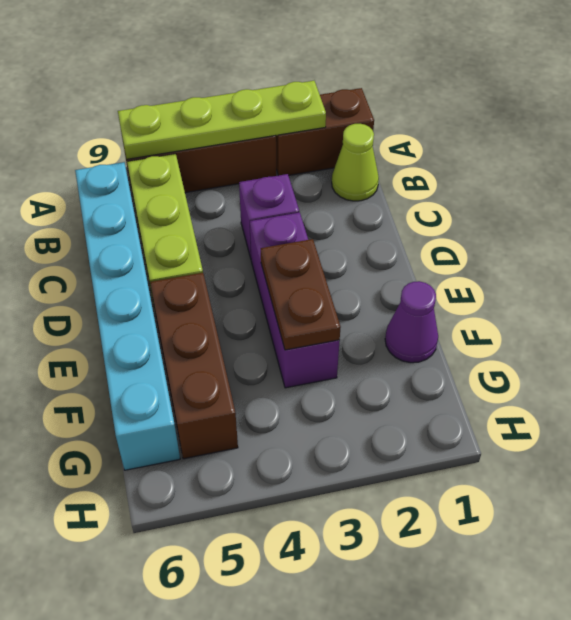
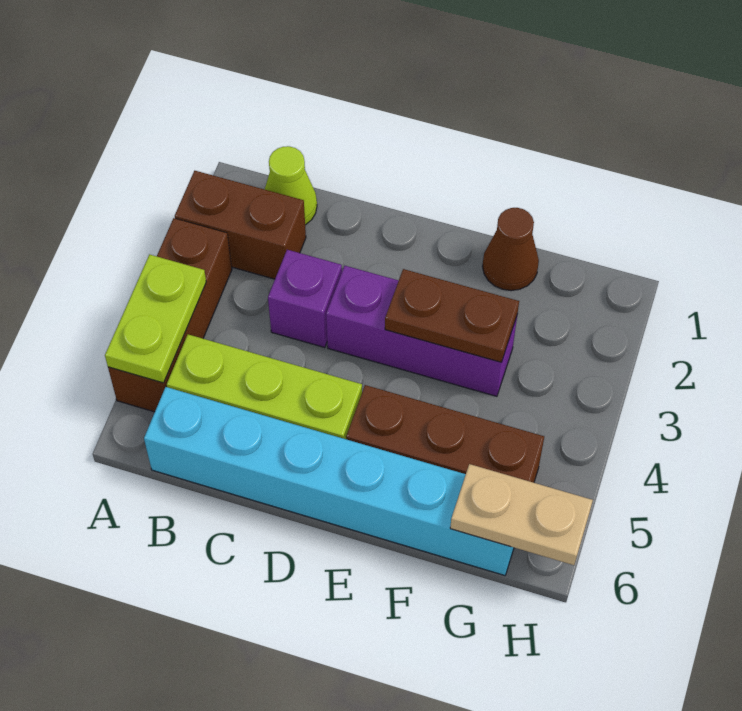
brown 1x2 brick [276,88,374,175] -> brown 1x2 brick turned to [175,171,306,279]
lime 1x4 plate [118,81,326,159] -> lime 1x2 plate [105,255,206,383]
purple 1x1 cone [385,281,438,363] -> brown 1x1 cone [483,208,539,291]
none -> tan 1x2 plate [450,464,593,565]

